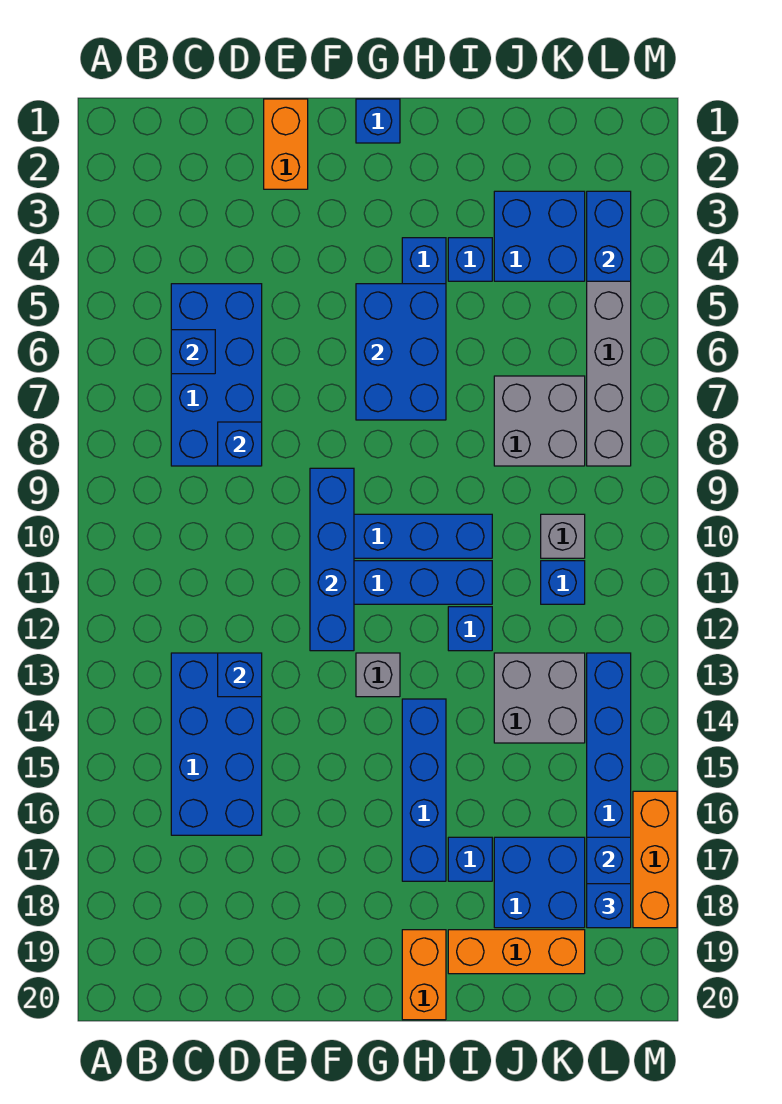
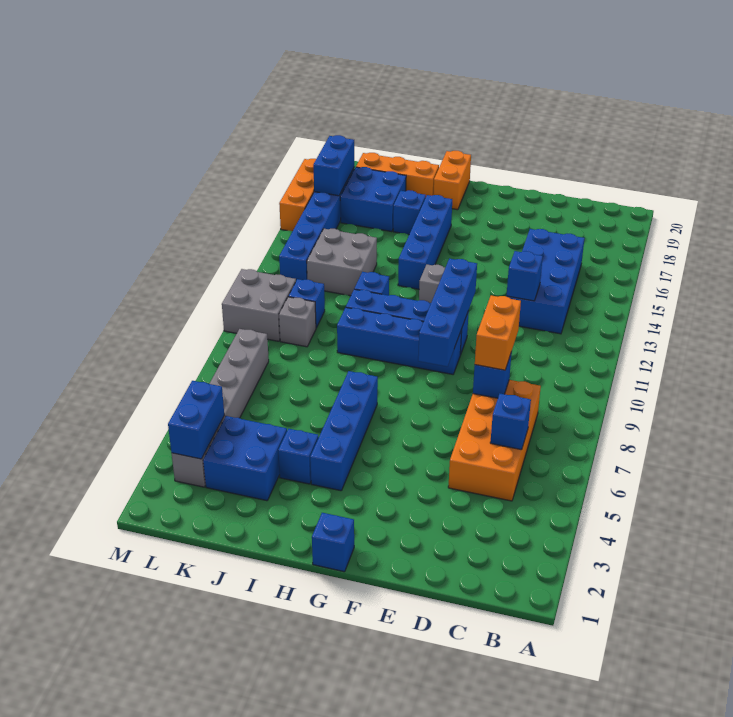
blue 2x4 brick [171,284,262,466] -> orange 2x4 brick [448,380,541,501]
orange 1x2 brick [264,99,308,189] -> orange 1x2 brick moved to [475,295,521,370]
blue 2x3 brick [356,284,446,420] -> none
grey 2x2 brick [494,376,585,466] -> grey 2x2 brick moved to [222,269,296,341]
blue 1x1 brick [587,884,631,928] -> none

